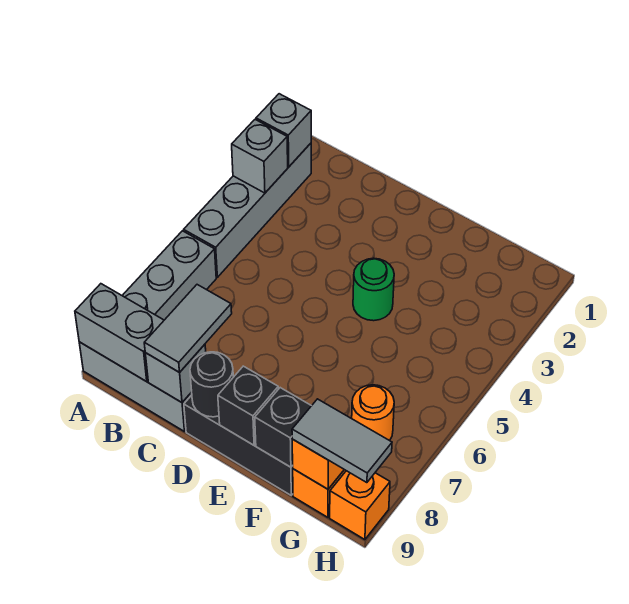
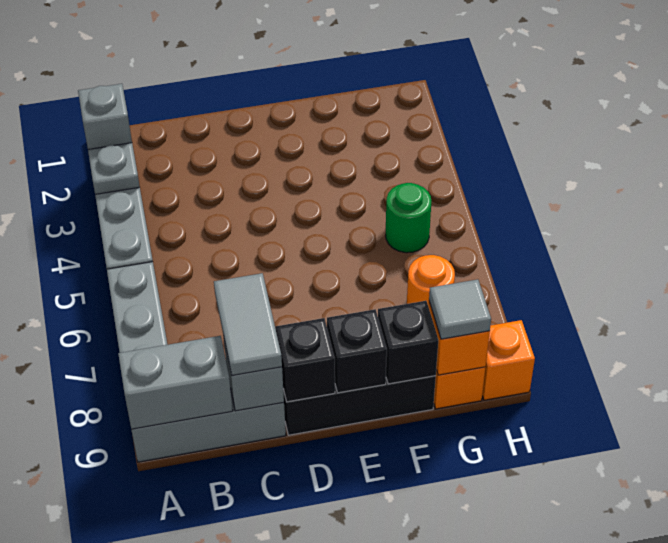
grey 1x1 brick [232,120,288,193] -> grey 1x1 plate [88,143,140,194]
black 1x1 round brick [190,352,233,417] -> black 1x1 brick [275,318,335,402]
green 1x1 round brick [353,258,394,321] -> green 1x1 round brick moved to [386,183,431,253]
grey 1x2 tile [292,399,392,483] -> grey 1x1 tile [429,279,491,339]

